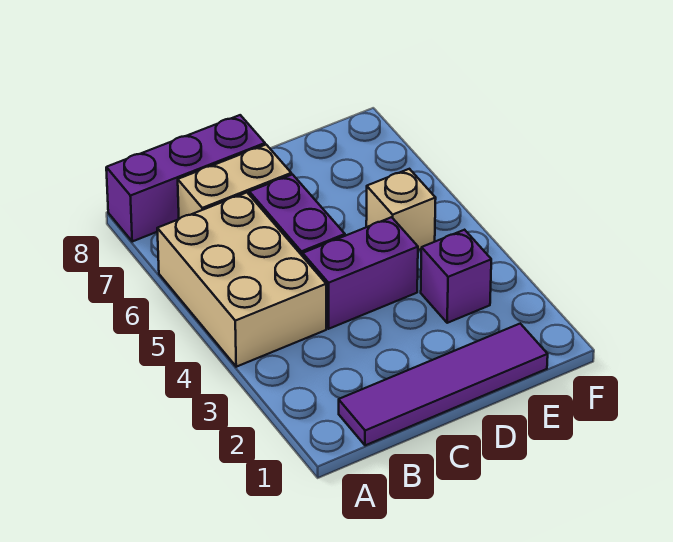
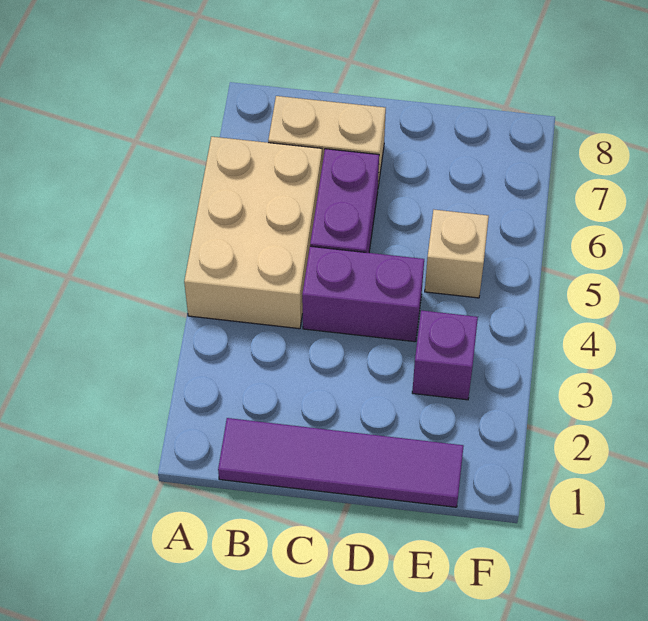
purple 1x3 brick [106,115,265,241] -> none

